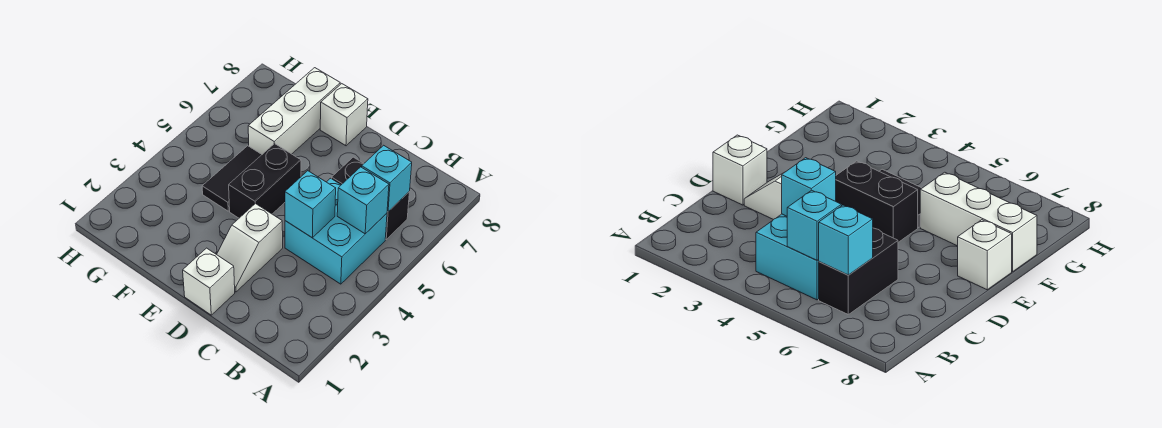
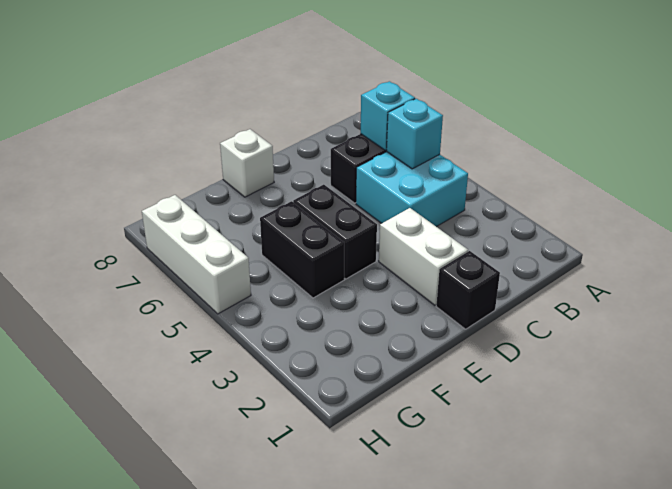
cyan 1x1 brick [285,171,336,238] -> none
white 1x1 brick [183,248,235,315] -> black 1x1 brick [436,251,500,329]
white 1x2 slope [217,204,283,292] -> white 1x2 brick [379,208,468,305]
black 1x2 tile [202,146,262,211] -> black 1x2 brick [260,201,344,298]
white 1x3 brick [248,68,340,154] -> white 1x3 brick moved to [142,195,251,314]

